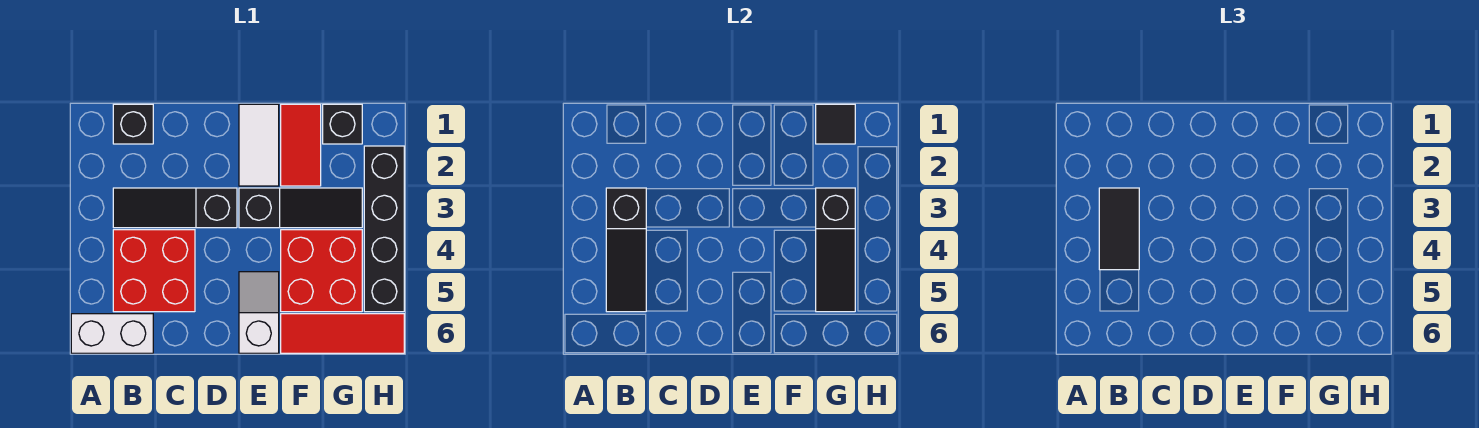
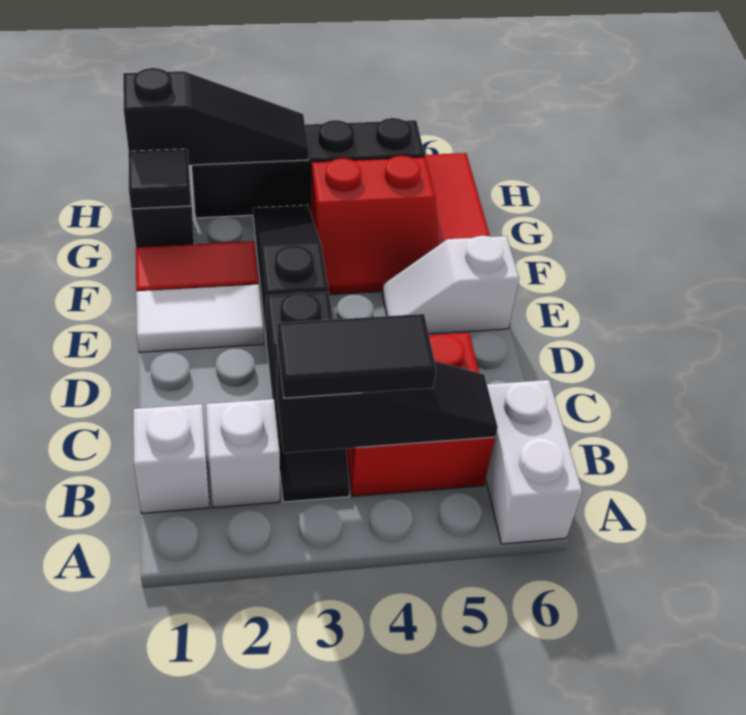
black 1x1 brick [113,104,153,144] -> white 1x1 brick [133,404,209,513]
none -> white 1x1 brick [206,399,280,508]
red 2x2 brick [281,230,362,312] -> red 2x2 slope [310,156,438,295]
black 1x3 slope [816,188,855,312] -> black 1x3 slope moved to [123,68,309,165]

